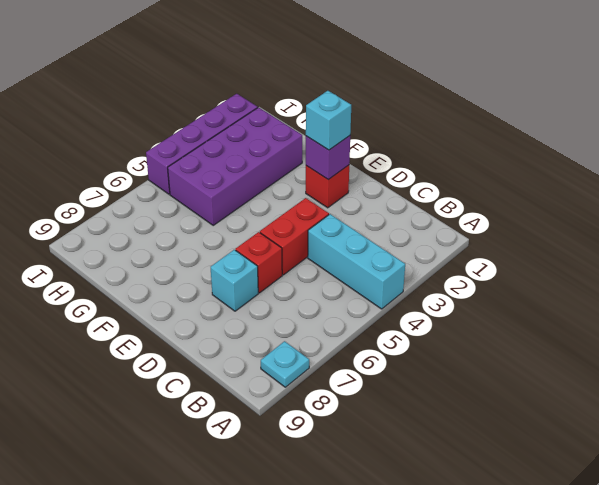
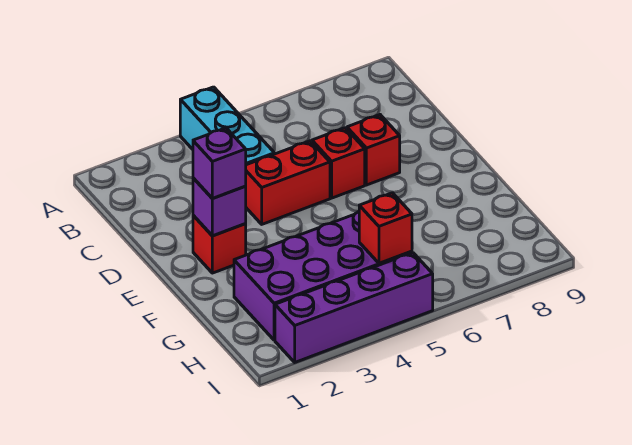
cyan 1x1 plate [261,341,309,387] -> none
cyan 1x1 brick [211,250,258,311] -> red 1x1 brick [347,115,400,185]
cyan 1x1 brick [306,91,351,150] -> purple 1x1 brick [193,128,246,199]
none -> red 1x1 brick [359,193,412,263]

